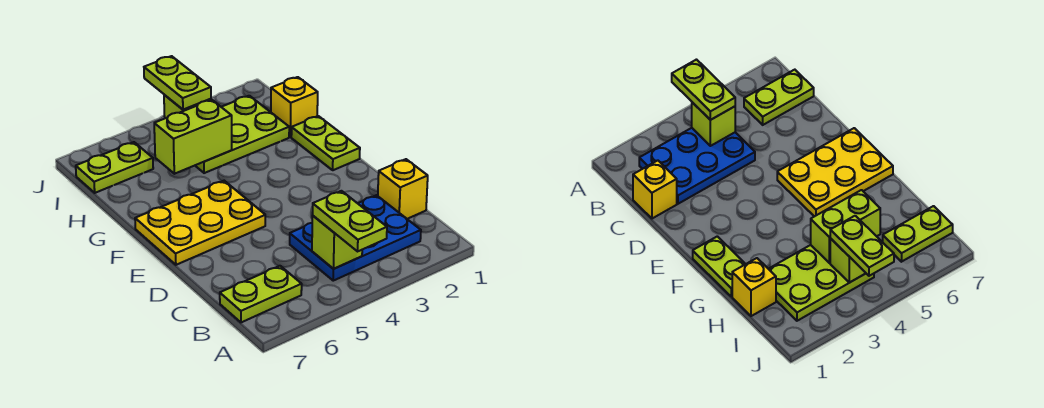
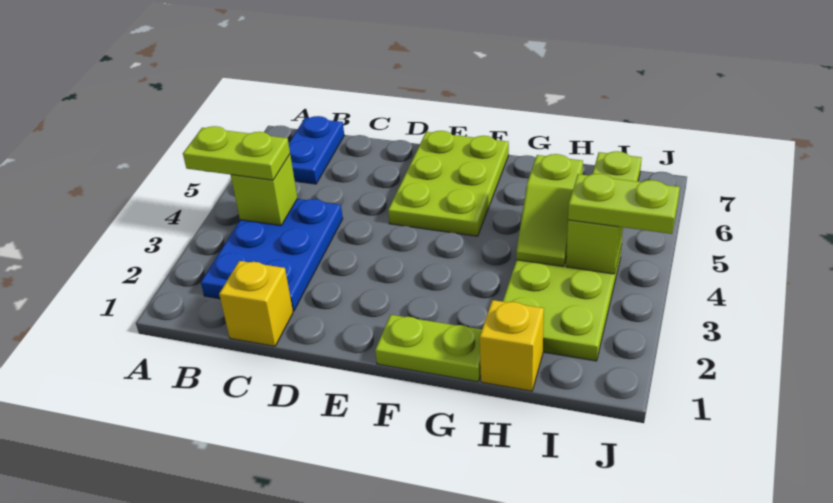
lime 1x2 plate [220,266,302,322] -> blue 1x2 plate [289,116,344,184]
yellow 2x3 plate [135,181,265,265] -> lime 2x3 plate [388,131,509,236]
lime 1x2 brick [154,100,232,174] -> lime 1x2 slope [516,154,583,267]

